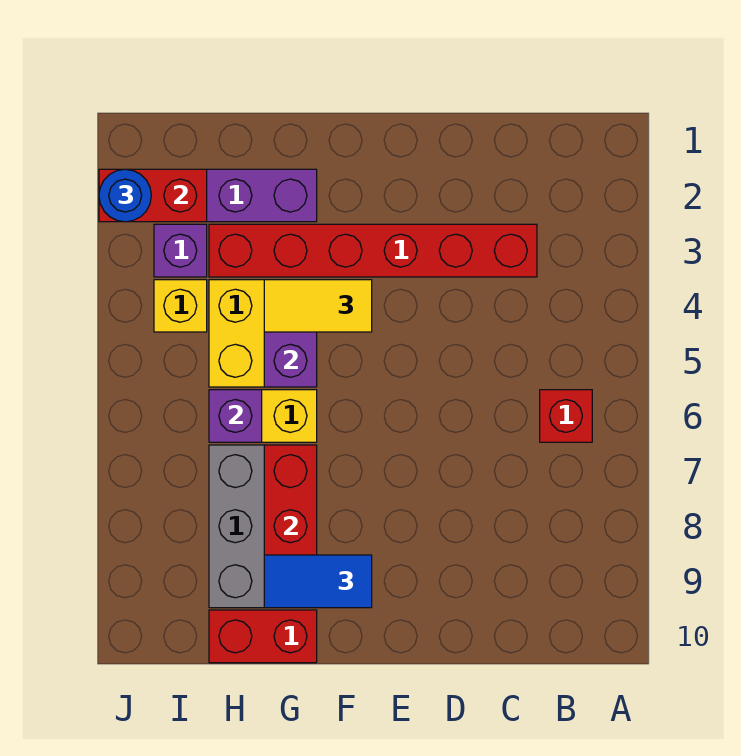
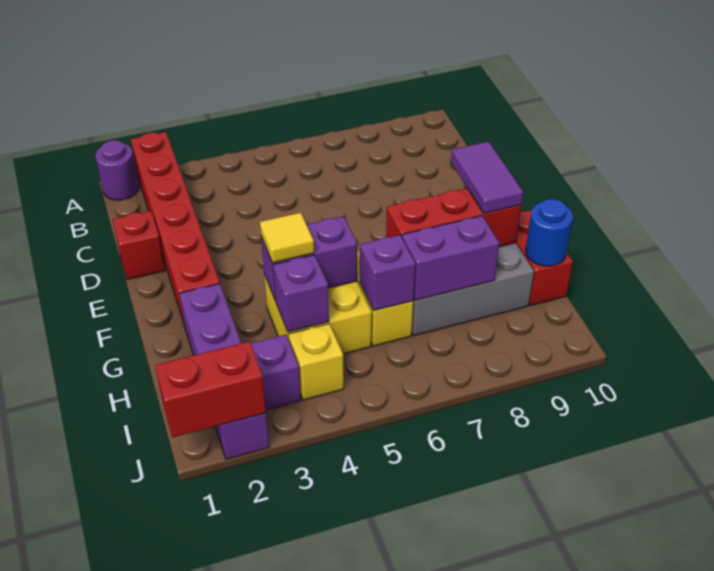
none -> purple 1x1 round brick [96,140,139,200]
red 1x1 brick [540,390,592,442] -> red 1x1 brick moved to [113,211,165,280]
red 1x6 brick [209,224,537,277] -> red 1x6 brick moved to [131,132,220,326]
yellow 1x2 tile [264,280,372,332] -> yellow 1x1 tile [260,213,314,263]
blue 1x2 tile [264,555,372,608] -> purple 1x2 tile [451,142,523,213]
none -> purple 1x1 brick [273,255,329,332]
none -> purple 1x2 brick [402,216,499,300]
red 1x2 brick [99,169,207,222] -> red 1x2 brick turned to [155,342,266,437]
blue 1x1 round brick [99,169,151,222] -> blue 1x1 round brick moved to [526,199,573,266]

